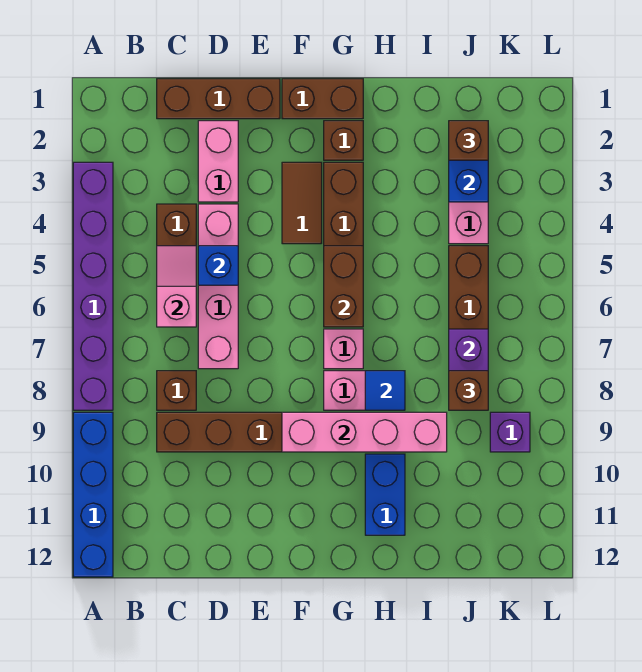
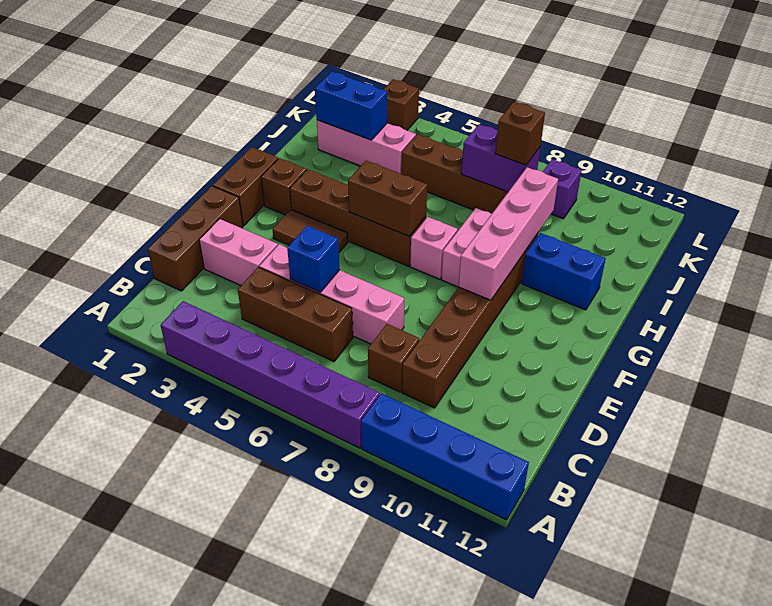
pink 1x2 slope [157,246,196,327] -> none
blue 1x1 tile [365,371,405,410] -> none
brown 1x1 brick [449,121,488,160] -> brown 1x1 brick moved to [383,79,419,130]

